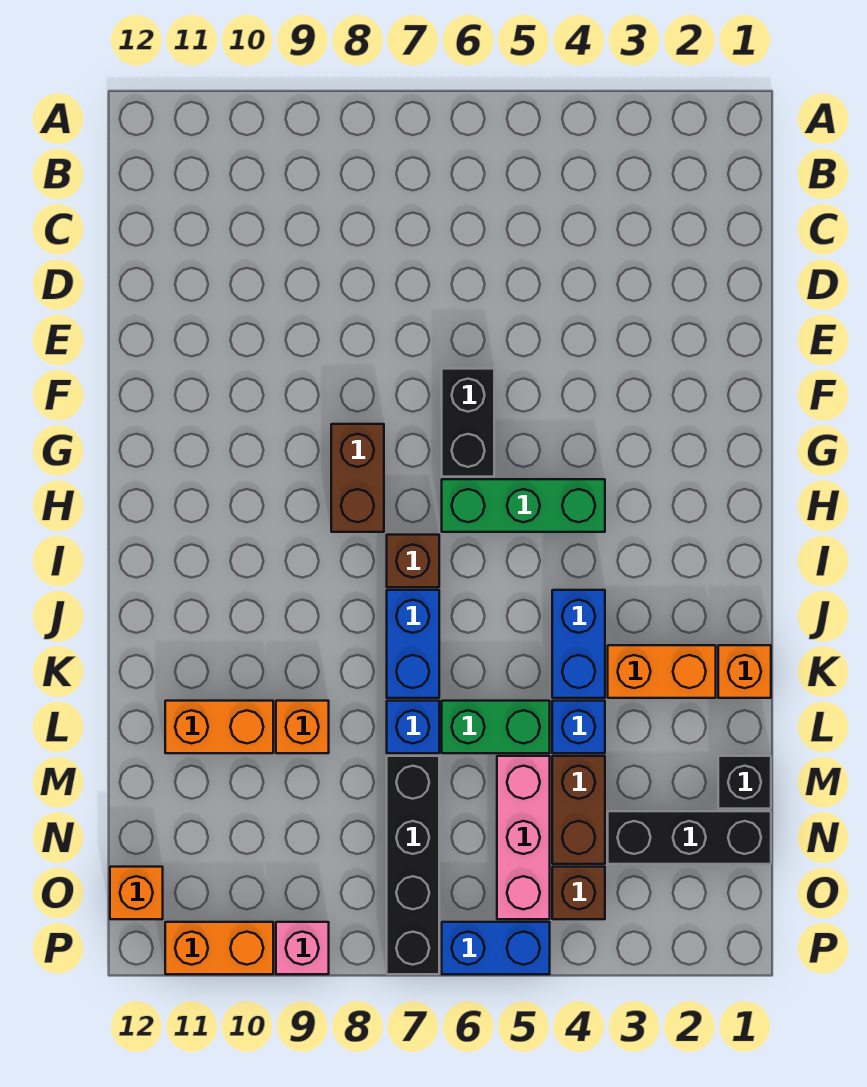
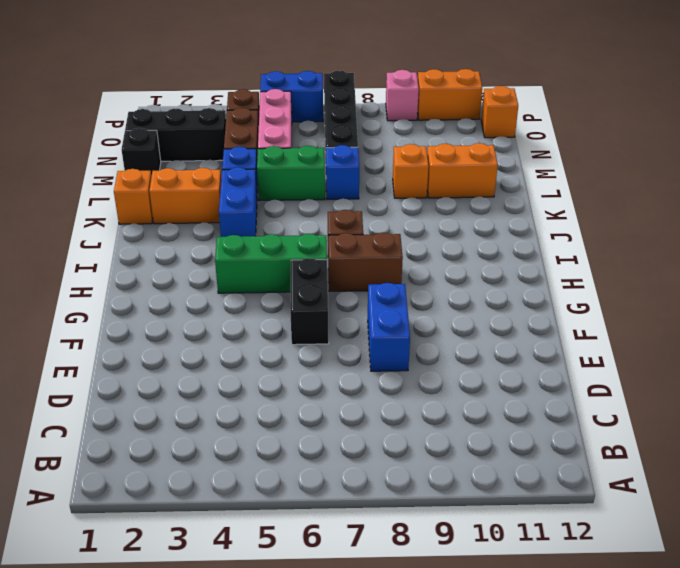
brown 1x2 brick [331,424,384,532] -> brown 1x2 brick turned to [328,233,403,291]
blue 1x2 brick [387,590,439,698] -> blue 1x2 brick moved to [368,283,410,371]

